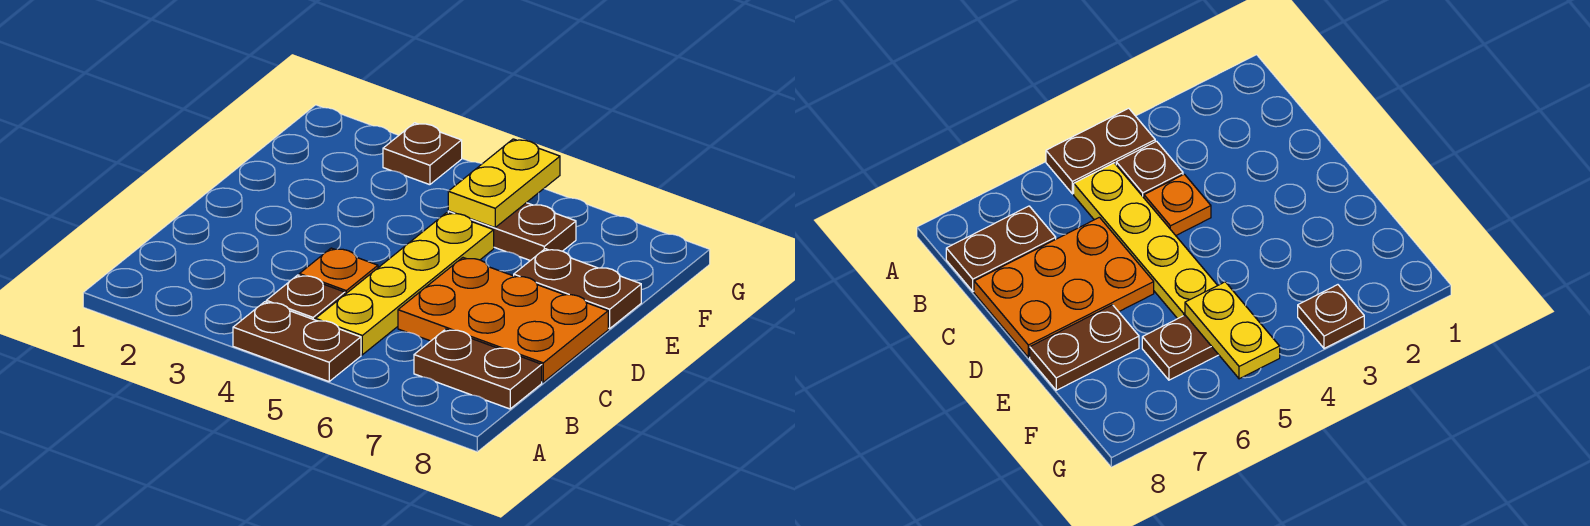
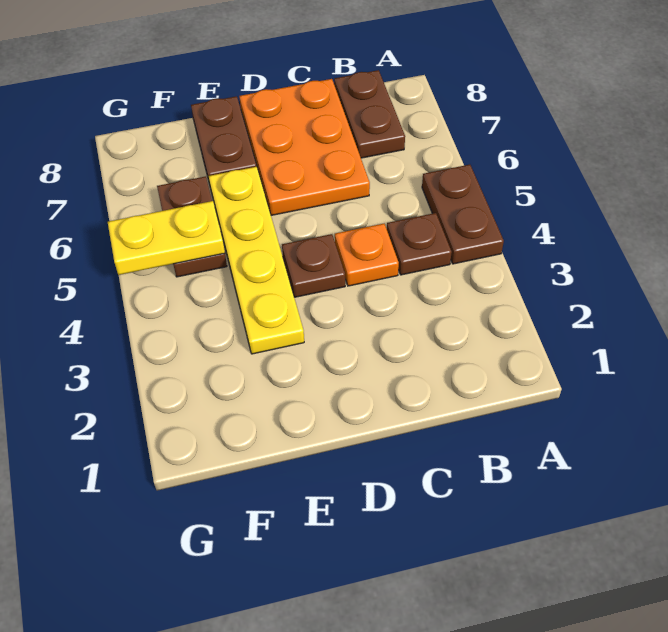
yellow 1x4 plate [316,213,494,355] -> yellow 1x4 plate turned to [209,167,304,354]
brown 1x1 plate [383,123,462,185] -> brown 1x1 plate moved to [282,234,345,297]

